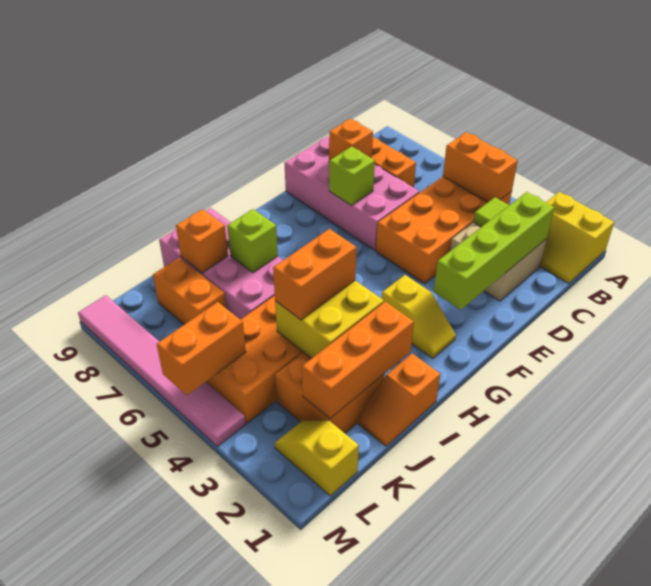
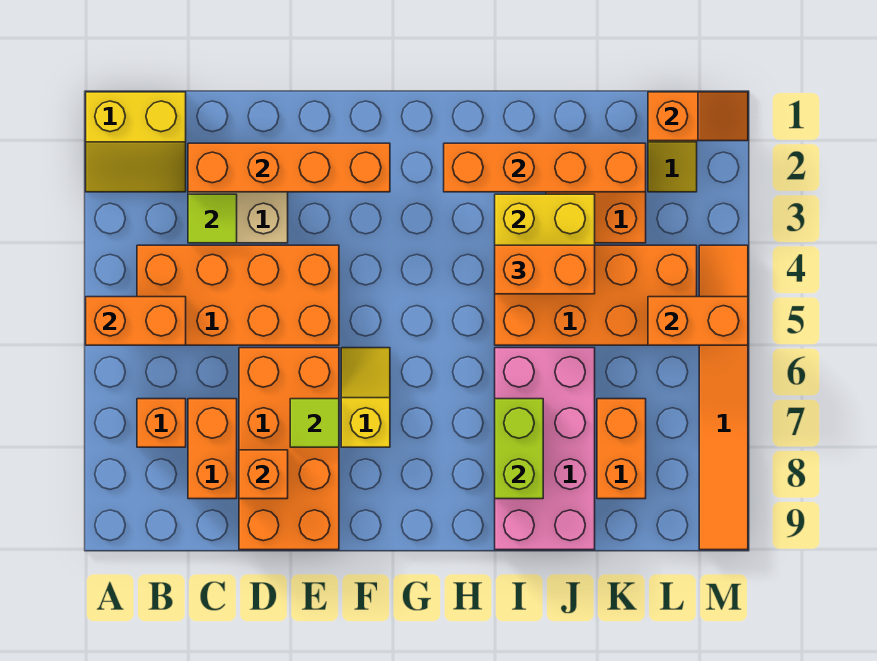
yellow 2x2 slope [540,192,614,283] -> yellow 2x2 slope turned to [86,92,186,192]
orange 1x2 brick [443,132,518,202] -> orange 1x2 brick turned to [86,297,186,345]
lime 1x4 brick [434,192,554,310] -> orange 1x4 brick [188,143,390,192]
pink 2x4 brick [284,136,419,250] -> orange 2x4 brick [239,348,339,550]
lime 1x1 brick [329,146,375,206] -> lime 1x1 tile [290,399,339,447]
yellow 1x2 slope [382,275,456,359] -> yellow 1x2 slope moved to [341,348,390,447]
orange 1x2 slope [359,354,440,446] -> orange 1x2 slope moved to [648,92,748,141]
orange 1x3 brick [302,302,414,419] -> orange 1x4 brick [444,143,646,192]
lime 1x1 brick [227,209,278,273] -> lime 1x2 brick [495,399,543,499]
orange 1x1 brick [176,209,228,273] -> orange 1x1 brick moved to [137,399,186,447]
pink 1x6 tile [78,295,246,447] -> orange 1x6 tile [699,245,748,550]

